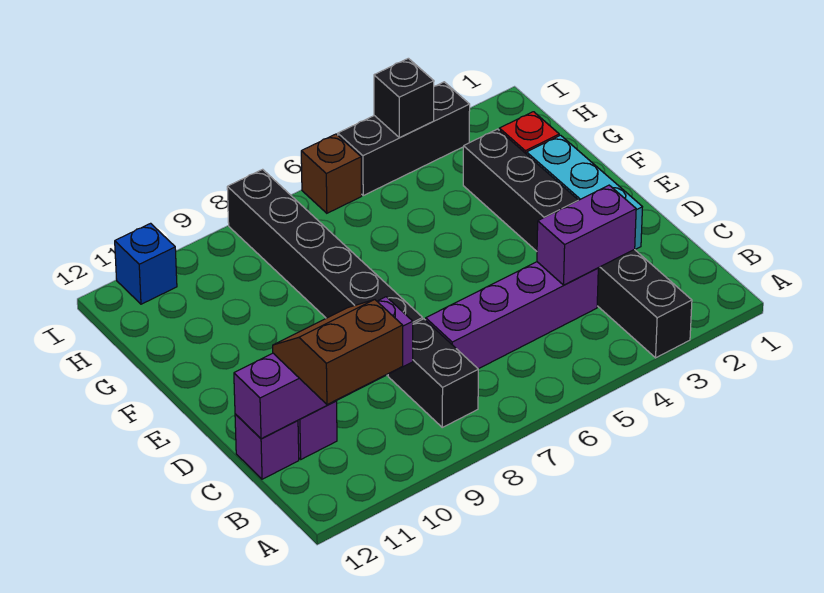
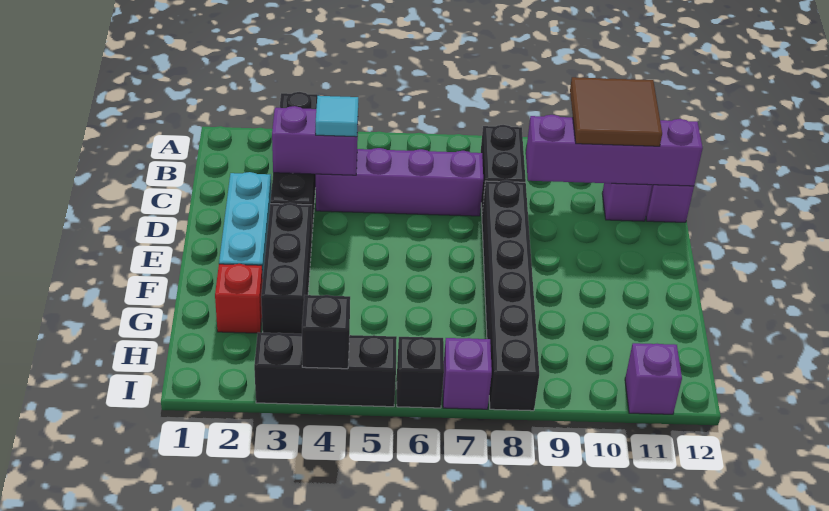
brown 2x2 slope [273,300,403,405] -> brown 2x2 tile [570,77,662,146]
none -> cyan 1x1 tile [316,96,358,137]
brown 1x1 brick [301,134,362,213] -> black 1x1 brick [397,337,444,408]
none -> purple 1x1 brick [443,338,492,409]
blue 1x1 brick [115,223,177,304] -> purple 1x1 brick [625,343,682,414]

